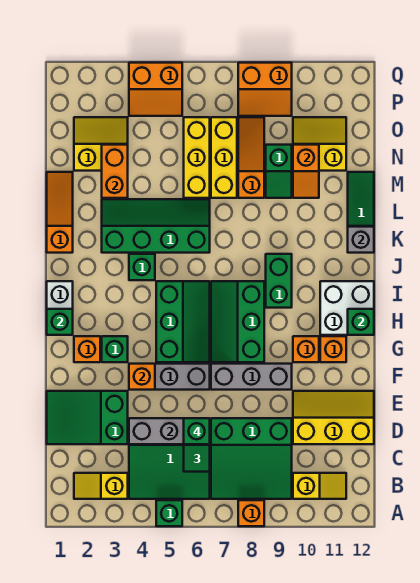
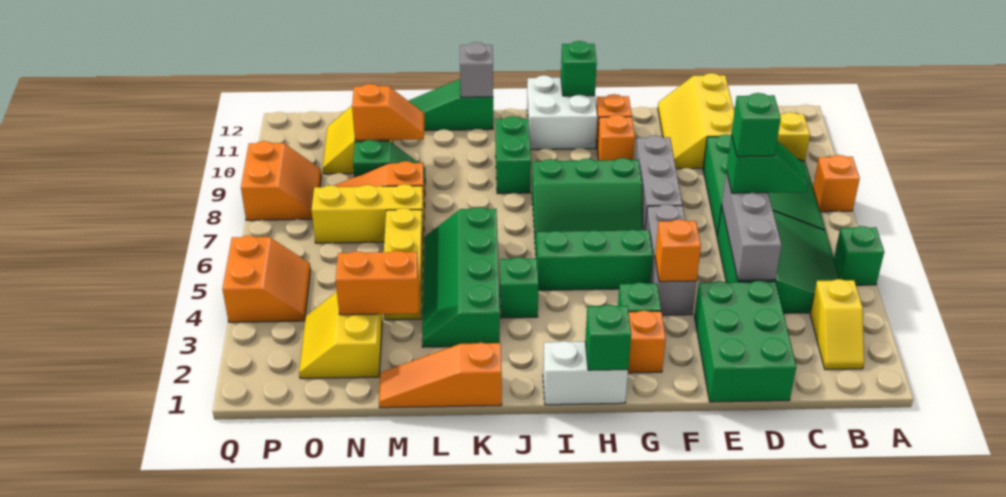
green 2x3 slope [47,391,128,444] -> green 2x3 brick [694,280,796,402]
green 1x2 brick [266,254,292,308] -> green 1x2 brick turned to [495,116,531,194]
yellow 1x3 brick [184,117,210,198] -> yellow 1x3 brick turned to [384,208,424,320]

